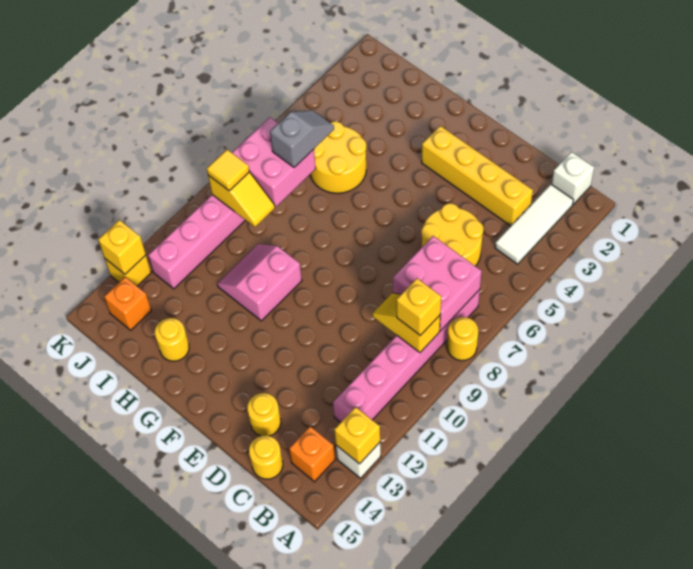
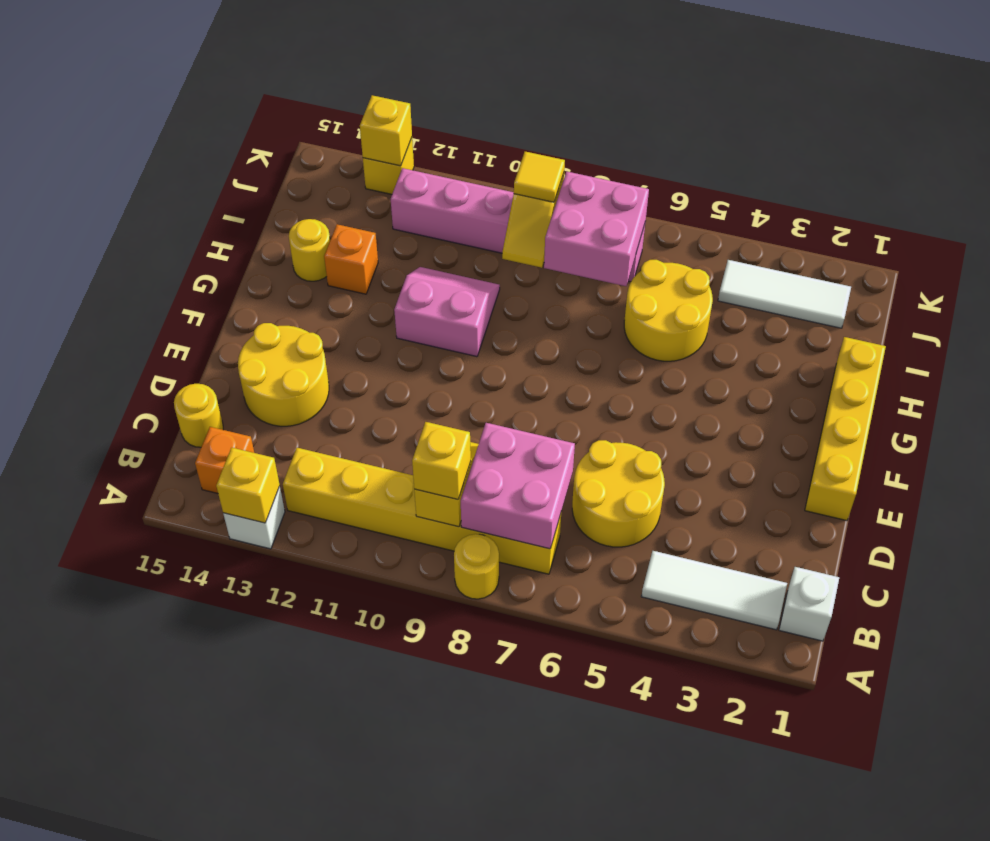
pink 1x6 brick [333,290,480,422] -> yellow 1x6 brick [283,448,561,574]
yellow 1x4 brick [422,126,533,226] -> yellow 1x4 brick moved to [805,337,886,521]
yellow 1x1 round brick [247,393,281,436] -> yellow 2x2 round brick [238,323,329,426]
grey 1x2 slope [270,110,334,167] -> none
none -> white 1x3 tile [718,260,851,328]
orange 1x1 brick [104,277,151,330] -> orange 1x1 brick moved to [324,224,378,294]

